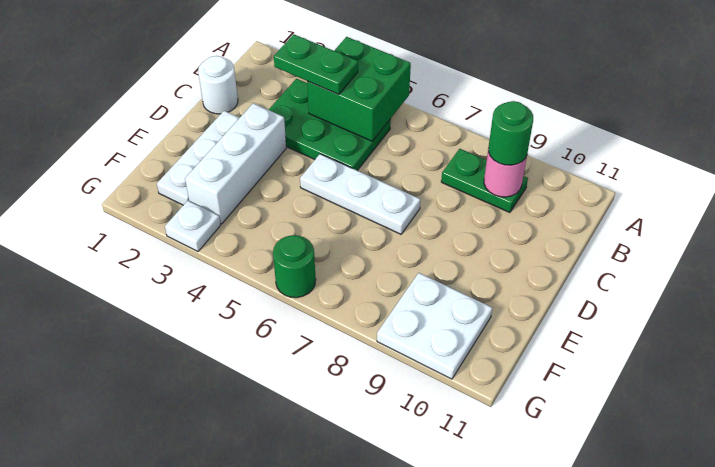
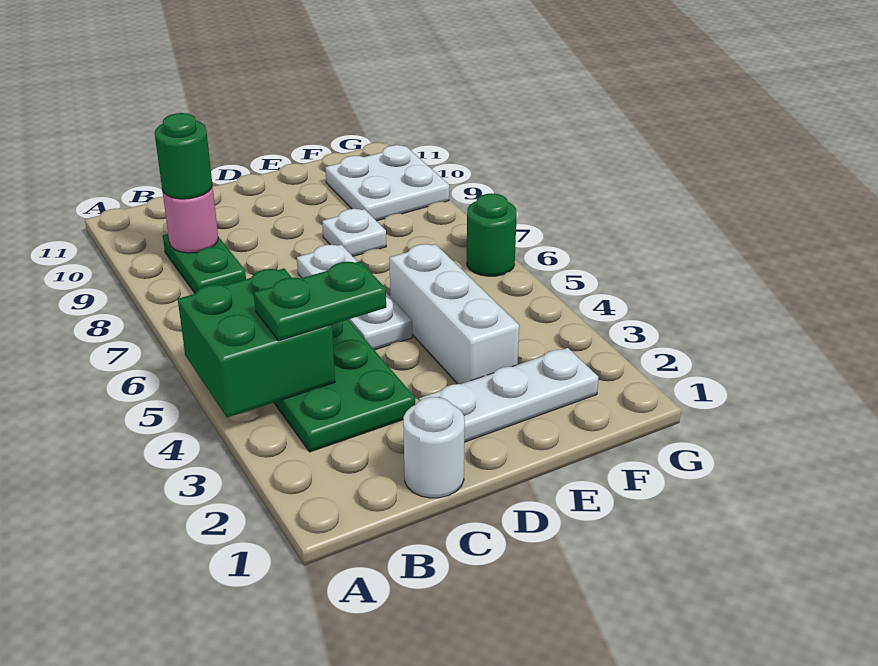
green 1x2 plate [274,34,358,95] -> green 1x2 plate turned to [254,261,386,341]
white 1x3 brick [185,103,286,224] -> white 1x3 brick turned to [389,244,519,384]
white 1x1 plate [165,201,221,251] -> white 1x1 plate moved to [322,209,386,256]

